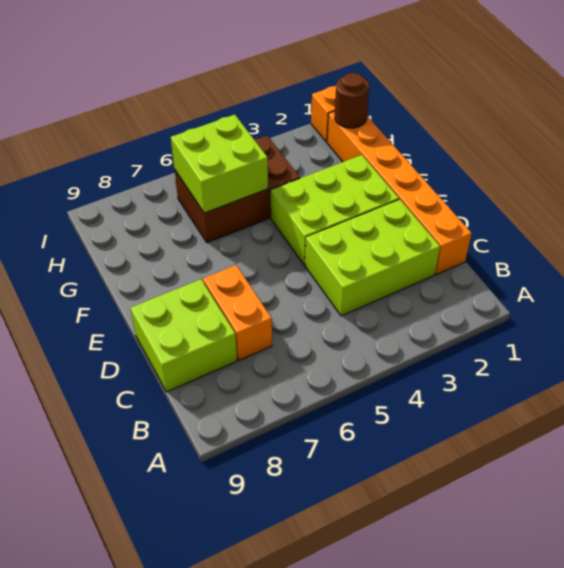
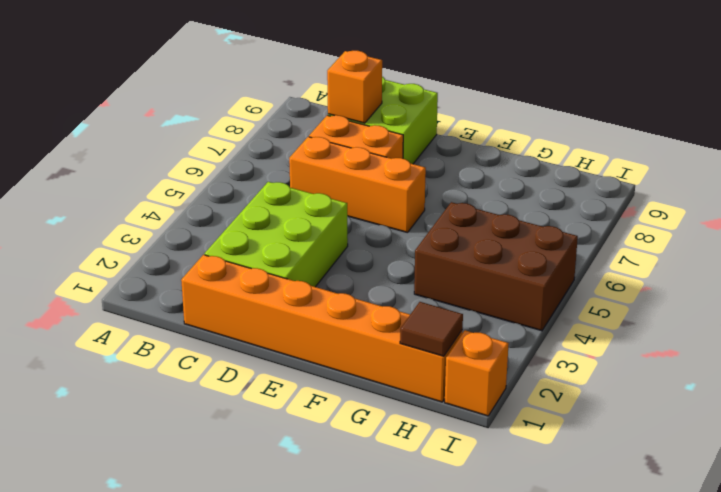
none -> orange 1x3 brick [289,137,426,233]
none -> orange 1x1 brick [327,51,382,123]
lime 2x3 brick [270,155,399,265] -> none
brown 2x3 brick [174,136,300,243] -> brown 2x3 brick turned to [414,202,578,331]
lime 2x2 brick [171,115,268,213] -> none
brown 1x1 round brick [335,73,369,128] -> brown 1x1 tile [400,302,463,356]

